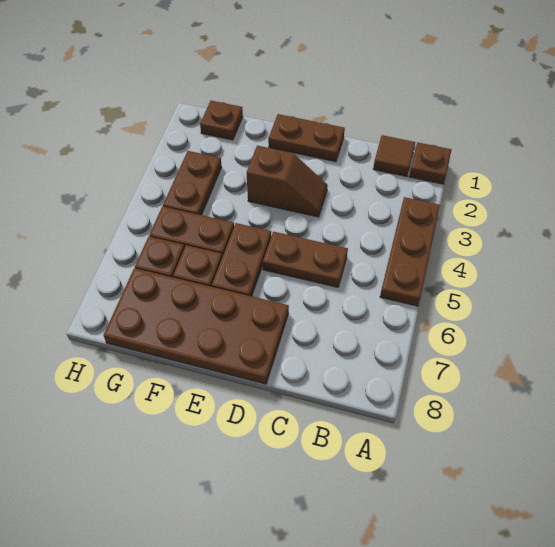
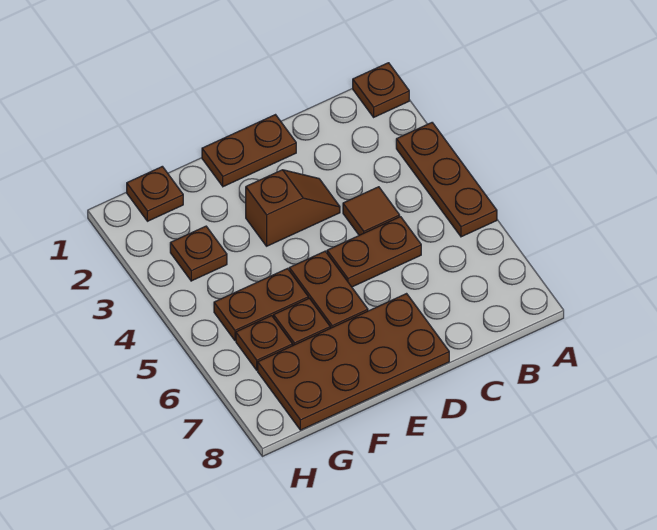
brown 1x1 tile [373,135,415,177] -> brown 1x1 tile moved to [343,187,400,235]
brown 1x2 plate [163,151,222,215] -> brown 1x1 plate [170,226,227,281]

